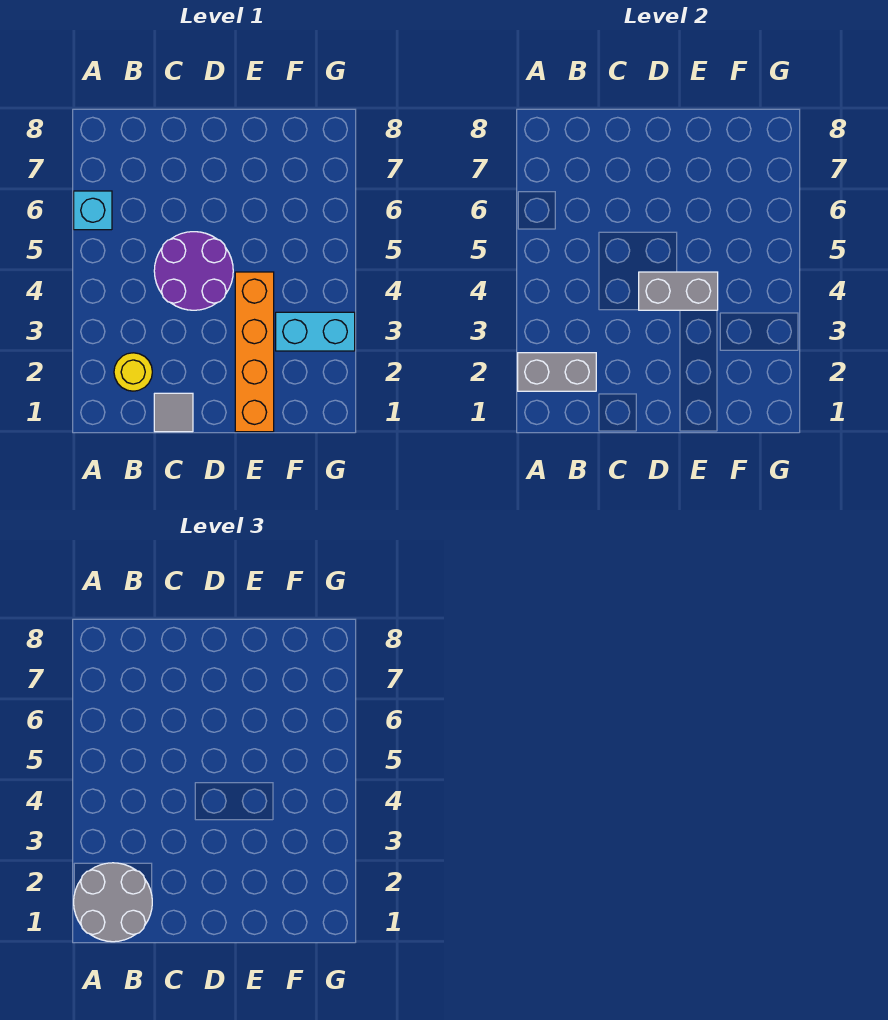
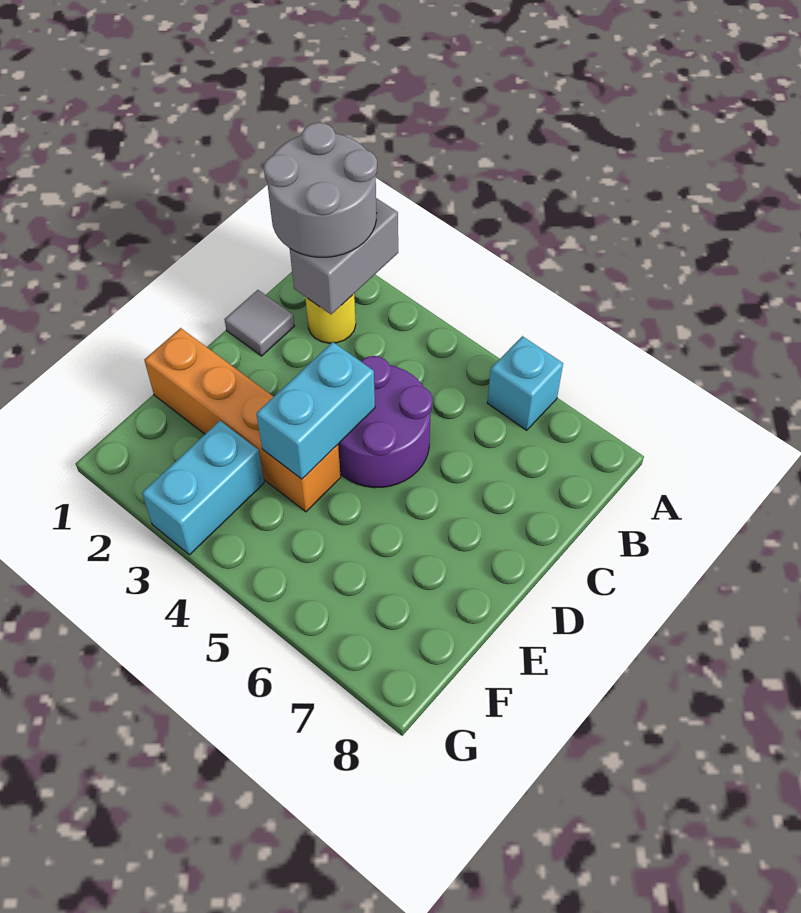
grey 1x2 brick [639,272,718,310] -> cyan 1x2 brick [256,342,375,479]

